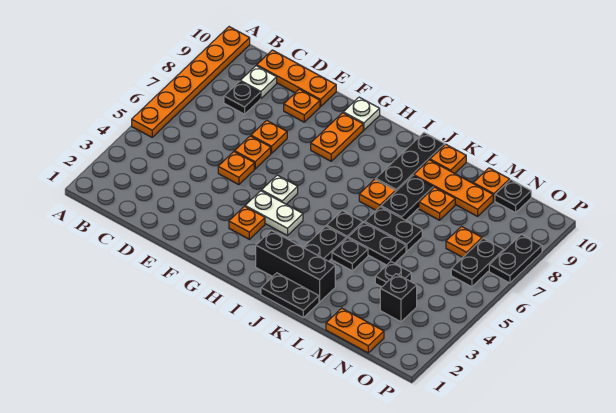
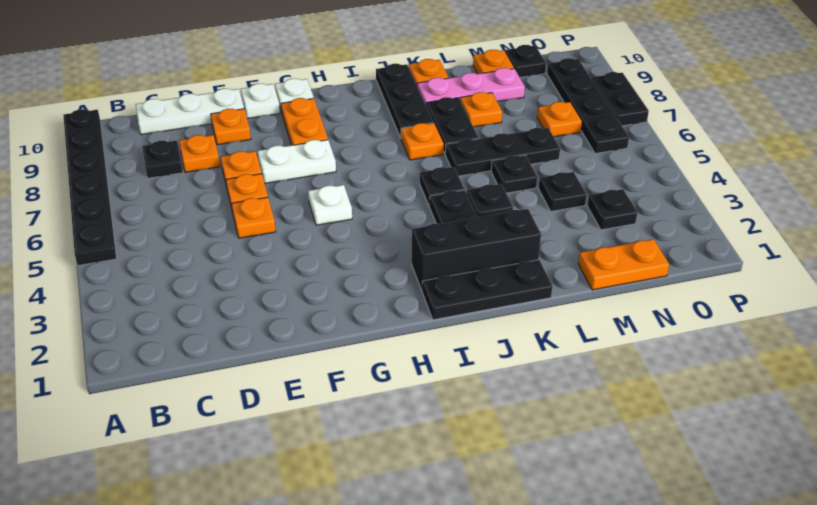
orange 1x6 plate [132,27,250,137] -> black 1x6 plate [63,109,117,266]
white 1x1 plate [240,66,277,99] -> white 1x1 plate moved to [241,84,280,119]
orange 1x3 plate [257,50,336,107] -> white 1x3 plate [136,89,244,135]
orange 1x1 plate [229,206,265,239] -> orange 1x1 plate moved to [179,135,220,172]
white 1x2 plate [245,191,303,236] -> white 1x2 plate moved to [258,140,336,183]
black 1x2 plate [261,273,319,317] -> black 1x3 plate [422,260,552,320]
black 1x2 plate [348,222,406,265] -> black 1x1 plate [491,155,537,193]
black 1x2 plate [365,207,422,251] -> black 1x3 plate [445,128,560,176]
orange 1x3 plate [414,160,493,216] -> pink 1x3 plate [417,68,525,104]
black 1x1 brick [380,274,417,322] -> black 1x1 plate [587,189,637,230]
black 1x2 plate [451,238,504,287] -> black 1x4 plate [547,58,629,154]

